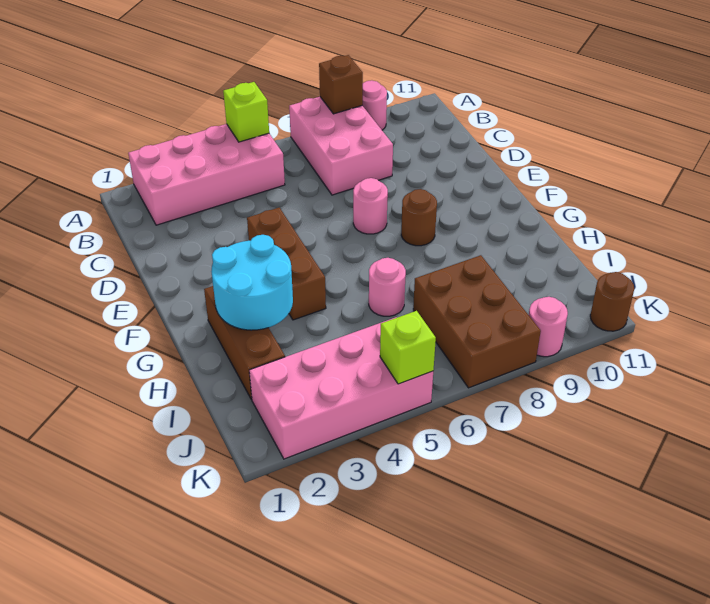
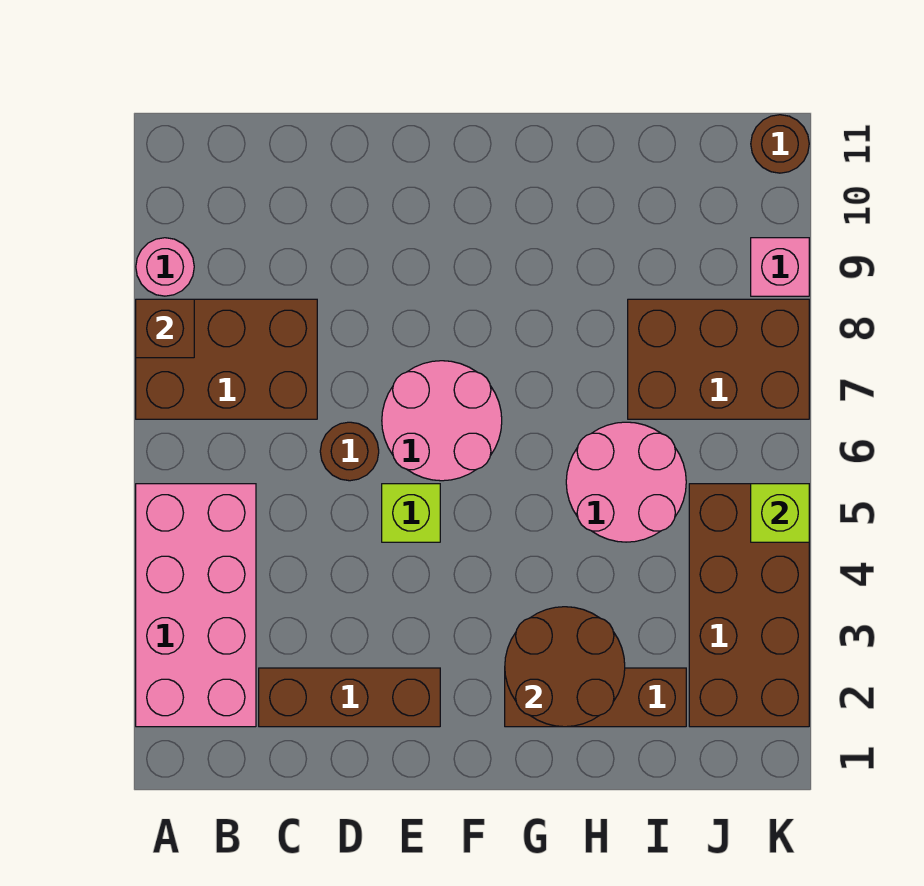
lime 1x1 brick [223,82,269,142] -> lime 1x1 brick moved to [382,484,440,542]
pink 2x3 brick [289,97,393,195] -> brown 2x3 brick [136,299,317,419]
brown 1x3 brick [247,207,326,320] -> brown 1x3 brick moved to [259,668,440,727]
pink 1x1 round brick [353,178,388,234] -> pink 2x2 round brick [382,361,502,481]
brown 1x1 round brick [401,189,437,246] -> brown 1x1 round brick moved to [320,422,379,481]
cyan 2x2 round brick [211,235,293,330] -> brown 2x2 round brick [505,607,625,727]
pink 1x1 round brick [369,258,406,316] -> pink 2x2 round brick [566,422,686,542]
pink 2x4 brick [249,317,433,459] -> brown 2x4 brick [689,484,809,727]
pink 1x1 round brick [529,297,568,357] -> pink 1x1 brick [751,238,809,296]

